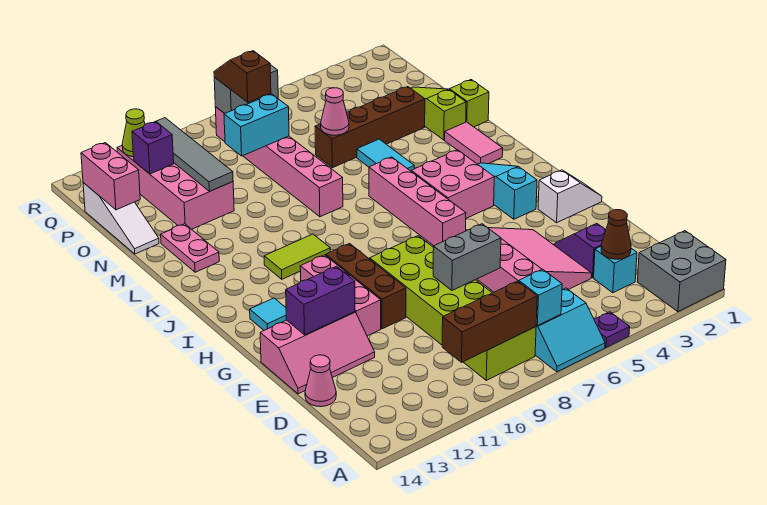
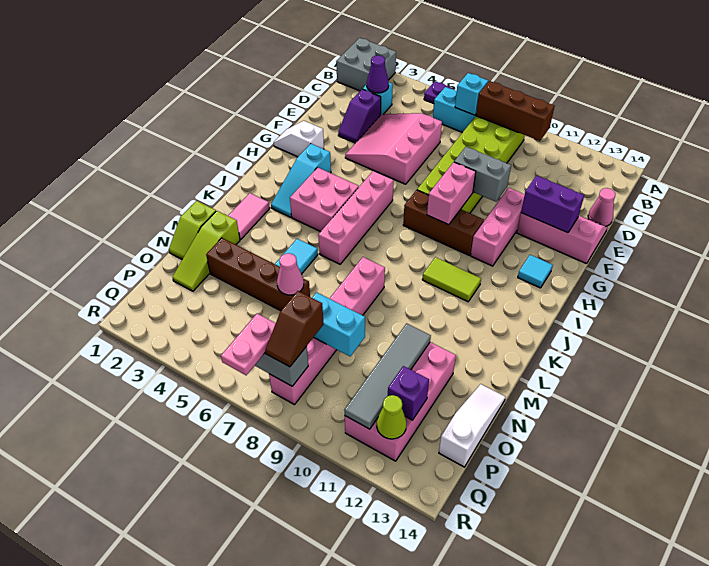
brown 1x1 cone [601,210,631,259] -> purple 1x1 cone [367,55,389,93]
grey 1x2 brick [433,224,501,290] -> grey 1x2 brick moved to [454,147,511,202]
brown 1x3 brick [326,244,406,329] -> brown 1x3 brick turned to [403,190,484,255]
pink 1x2 plate [161,224,219,272] -> pink 1x2 plate moved to [221,314,276,375]
pink 1x2 brick [81,143,140,210] -> pink 1x2 brick moved to [427,162,476,225]

